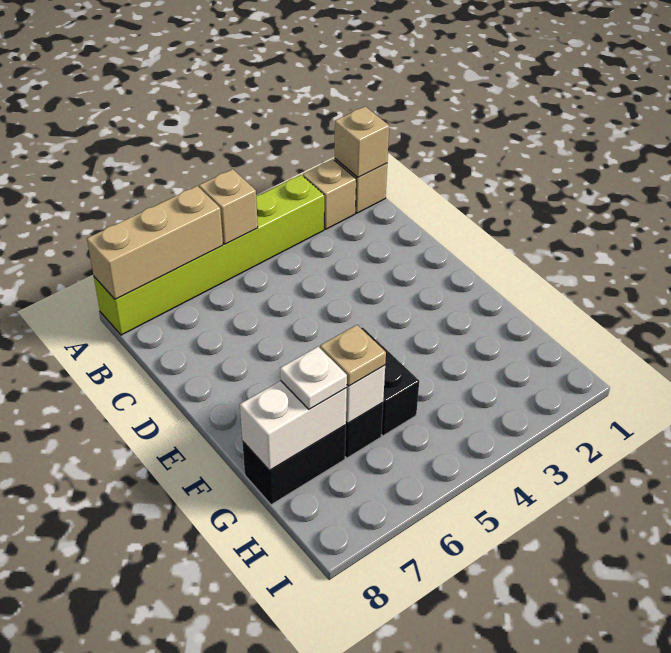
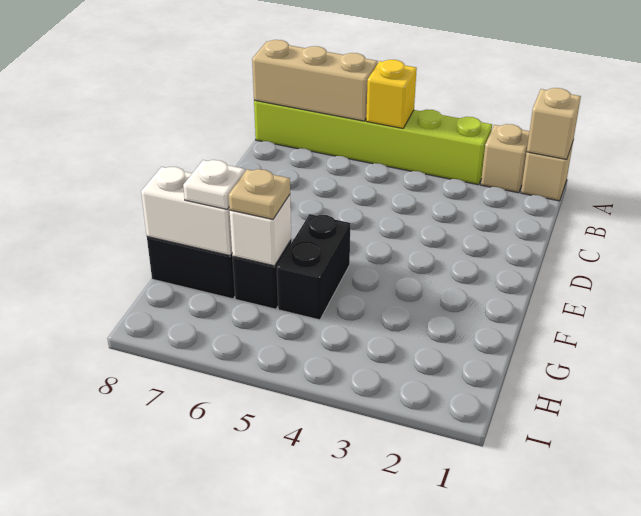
tan 1x1 brick [199,169,258,244] -> yellow 1x1 brick [366,60,417,128]

